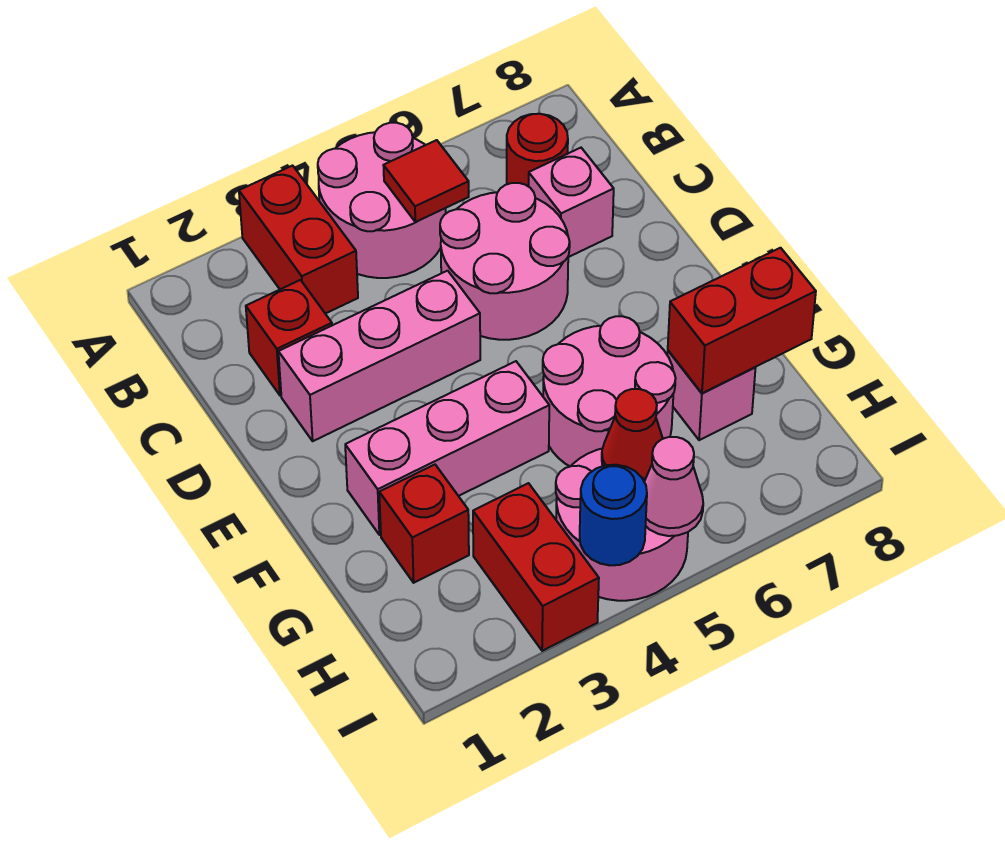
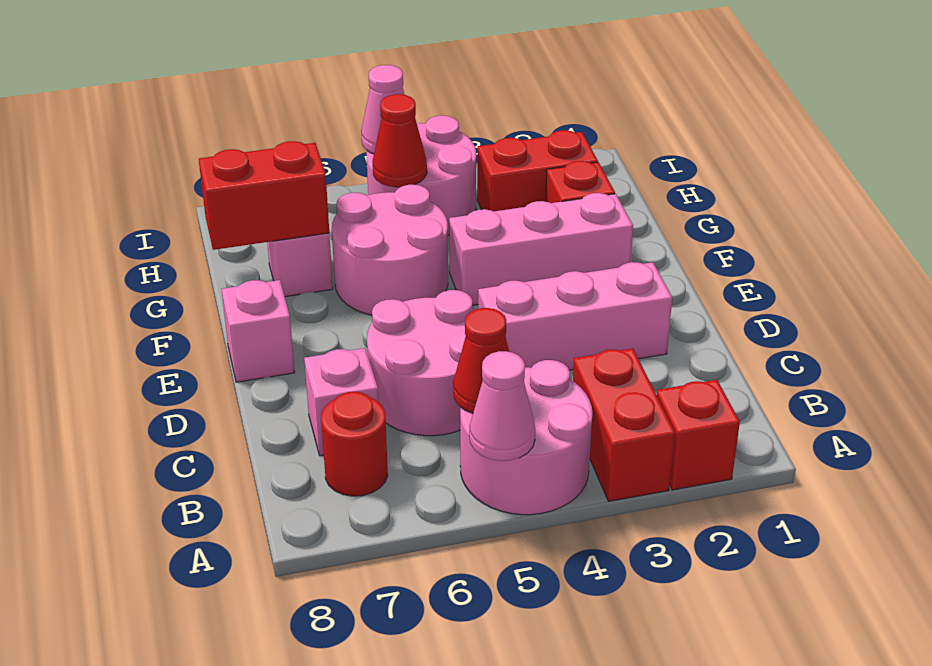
none -> pink 1x1 cone [469,351,535,461]
red 1x1 tile [383,140,469,222] -> red 1x1 cone [453,308,509,413]
red 1x1 brick [246,280,332,395] -> red 1x1 brick moved to [657,380,740,490]
none -> pink 1x1 brick [222,280,295,382]
red 1x2 brick [473,483,599,651] -> red 1x2 brick turned to [477,130,598,211]
blue 1x1 round brick [580,465,647,565] -> none

